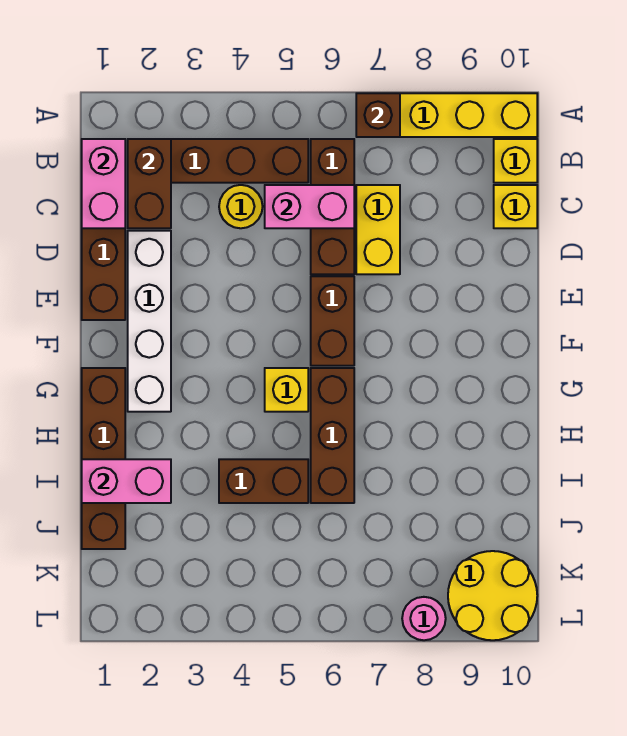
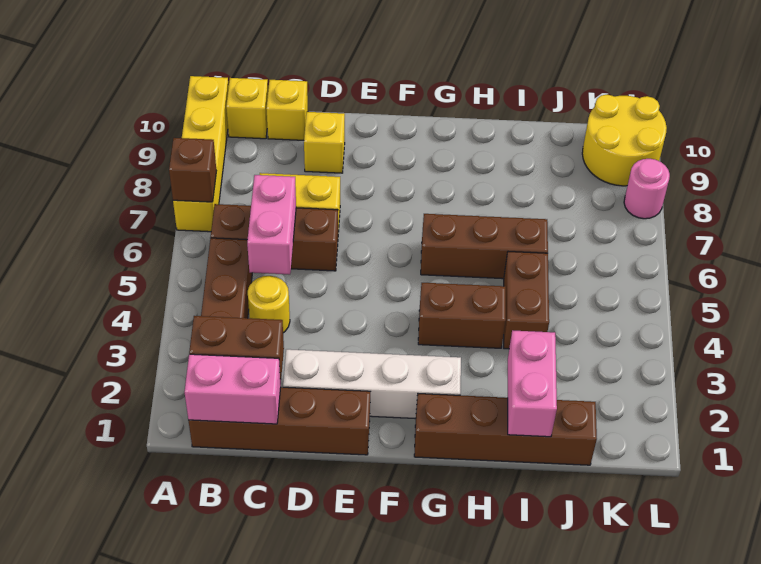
brown 1x2 brick [311,276,354,366] -> brown 1x2 brick moved to [418,283,506,348]
yellow 1x1 brick [265,368,308,412] -> yellow 1x1 brick moved to [304,112,345,173]

